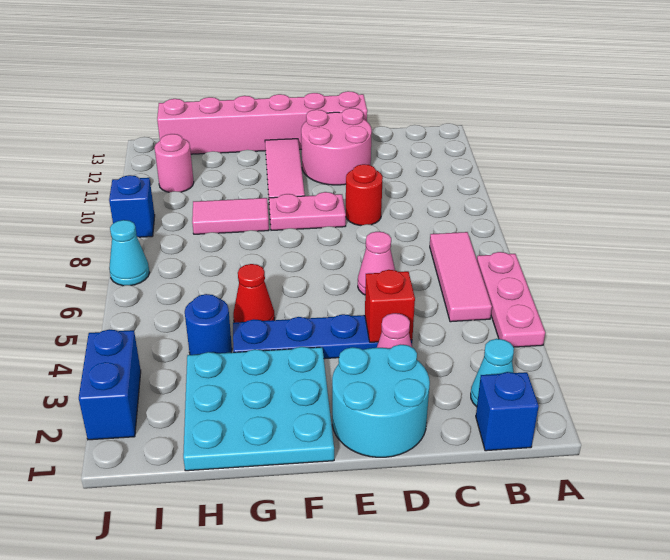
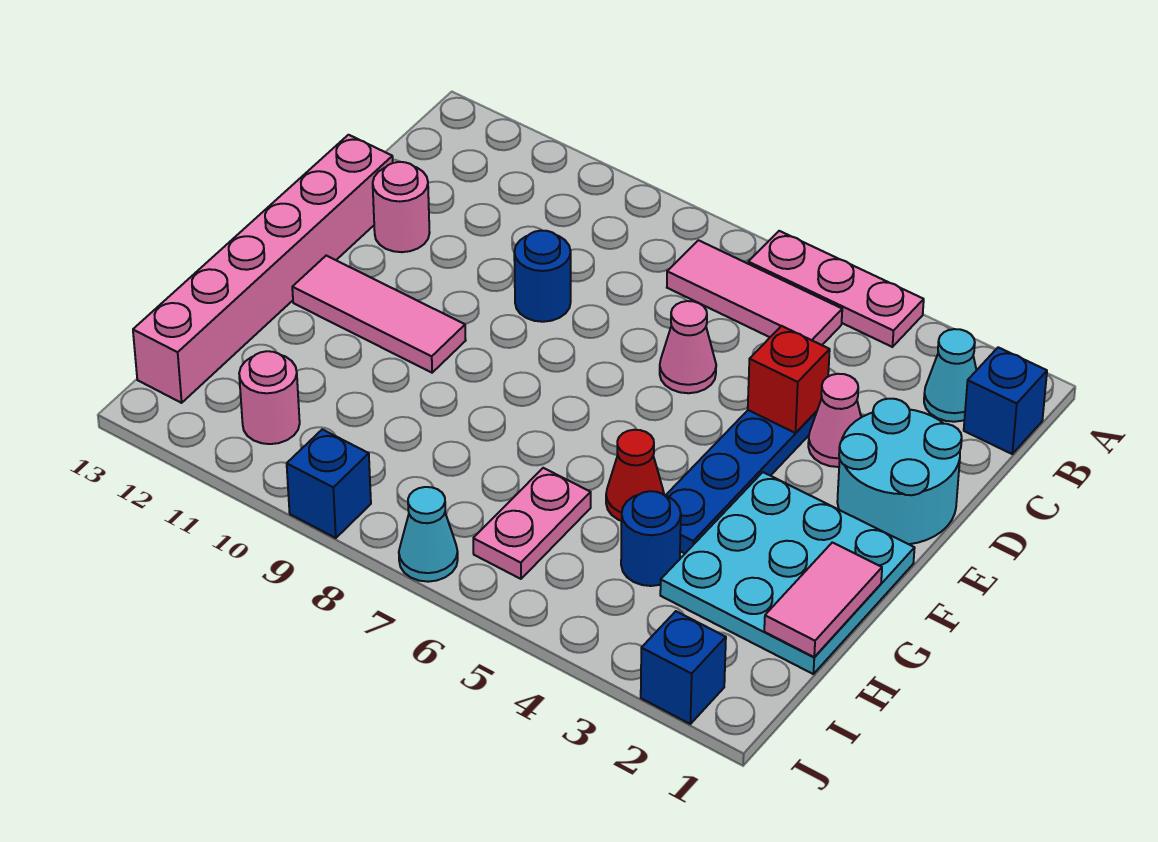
red 1x1 round brick [346,164,383,225] -> blue 1x1 round brick [514,231,571,322]
pink 2x2 round brick [301,108,372,185] -> pink 1x1 round brick [373,162,430,252]
pink 1x2 plate [269,192,346,230] -> pink 1x2 plate moved to [473,468,591,579]
pink 1x2 tile [192,198,269,234] -> pink 1x2 tile moved to [764,542,882,657]
blue 1x2 brick [79,329,141,440] -> blue 1x1 brick [641,611,726,724]

